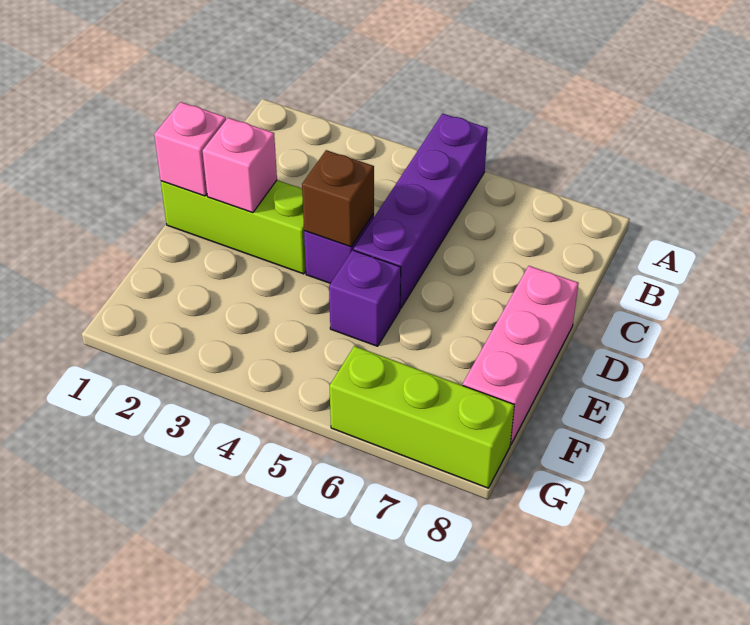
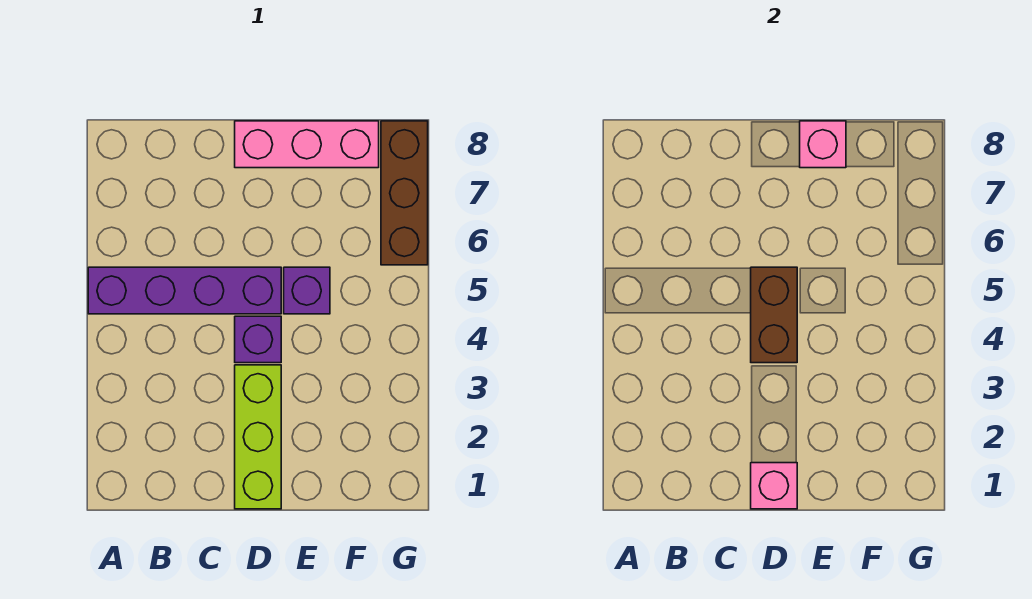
pink 1x1 brick [203,118,277,213] -> pink 1x1 brick moved to [800,121,846,168]
brown 1x1 brick [302,150,374,247] -> brown 1x2 brick [751,267,797,363]
lime 1x3 brick [330,346,514,488] -> brown 1x3 brick [381,121,428,265]

